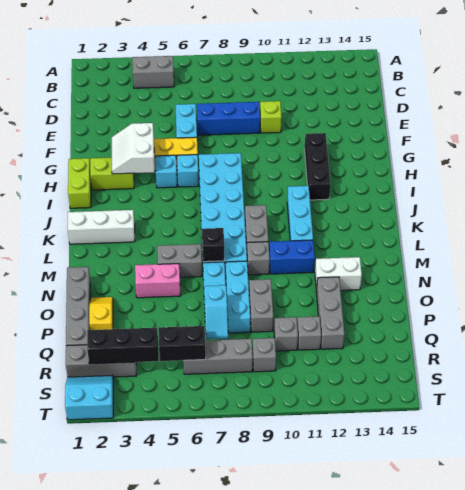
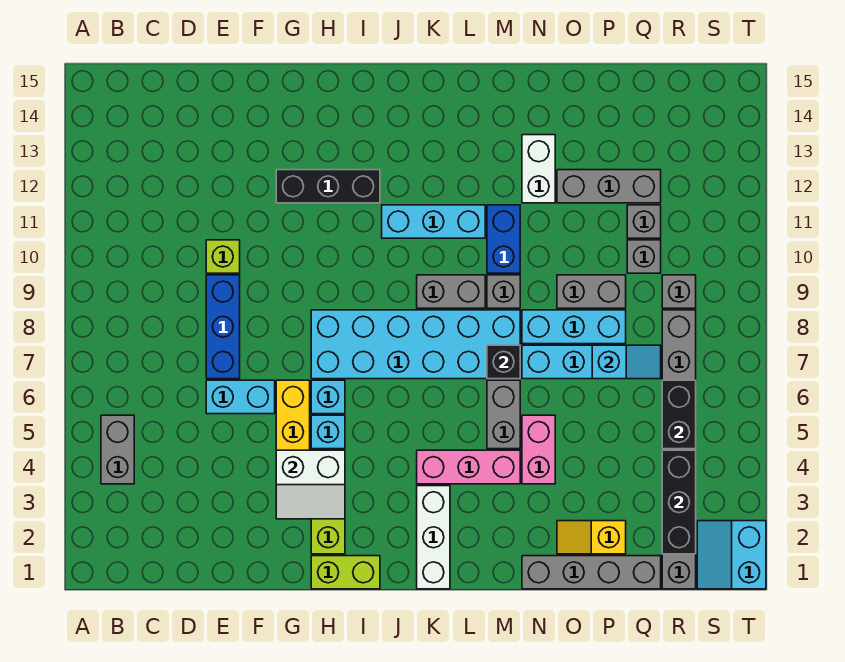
none -> pink 1x3 brick [417,450,520,484]

